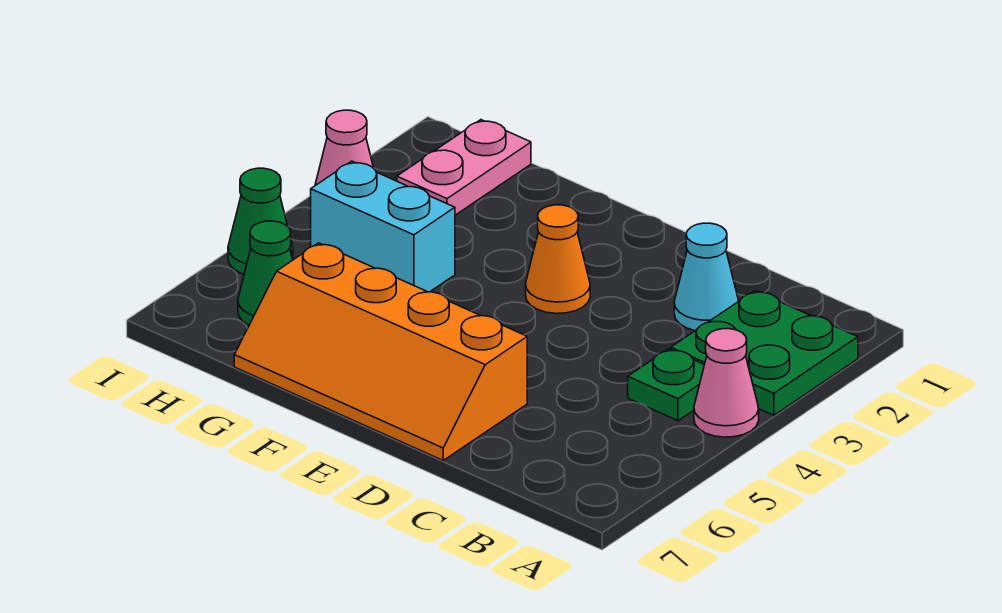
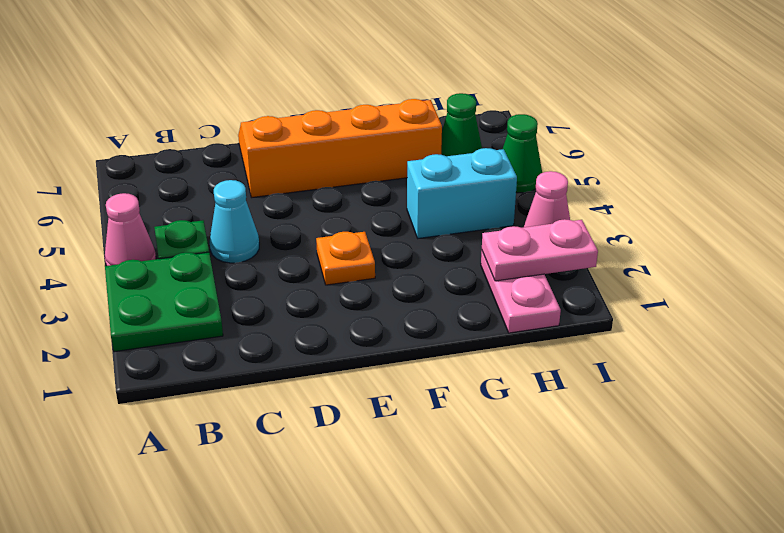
cyan 1x1 cone [674,223,739,331] -> cyan 1x1 cone moved to [210,180,259,263]
orange 1x1 cone [526,205,590,314] -> orange 1x1 plate [316,232,375,285]
none -> pink 1x2 plate [482,219,598,281]

